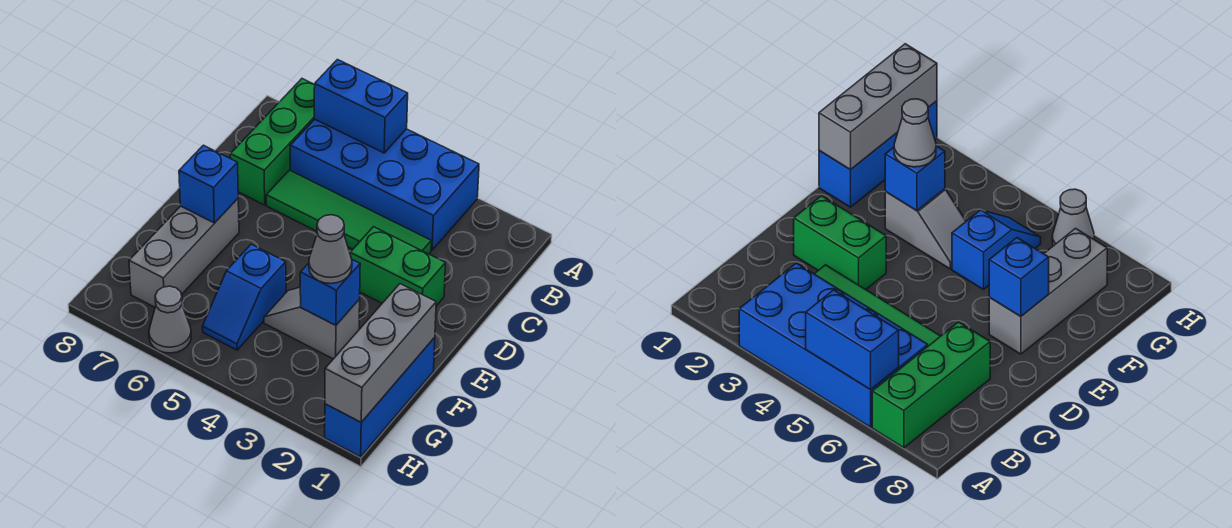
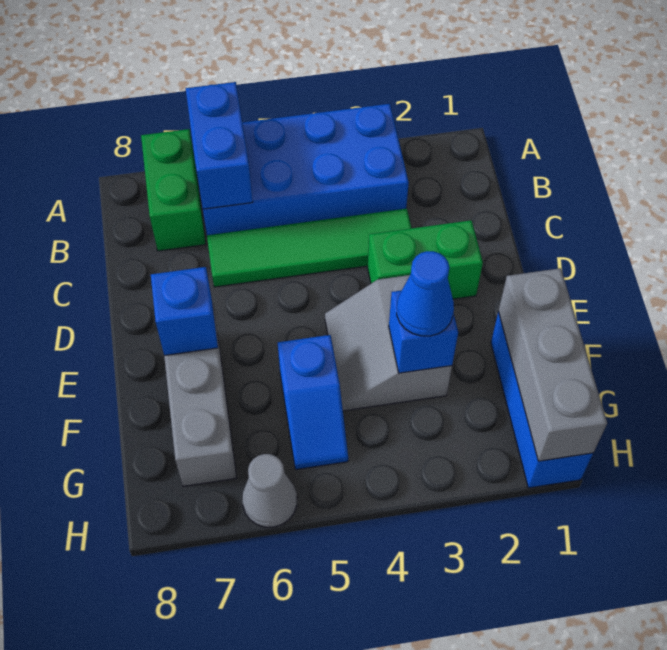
blue 1x2 brick [314,60,408,153] -> blue 1x2 brick turned to [186,82,253,209]
green 1x3 brick [230,79,315,205] -> green 1x2 brick [141,129,206,251]
grey 1x2 slope [264,287,360,359] -> grey 2x2 slope [325,275,452,411]
grey 1x1 cone [309,215,352,284] -> blue 1x1 cone [397,251,454,336]

